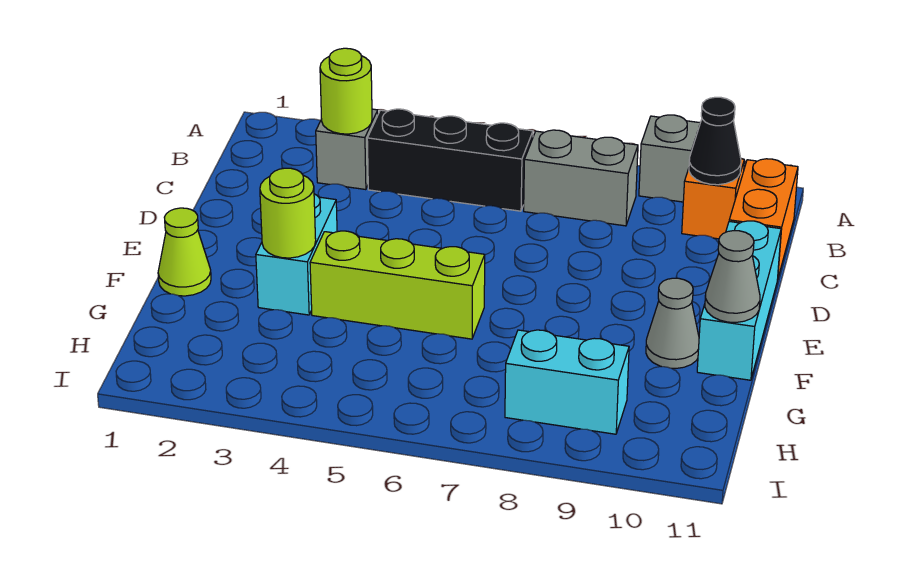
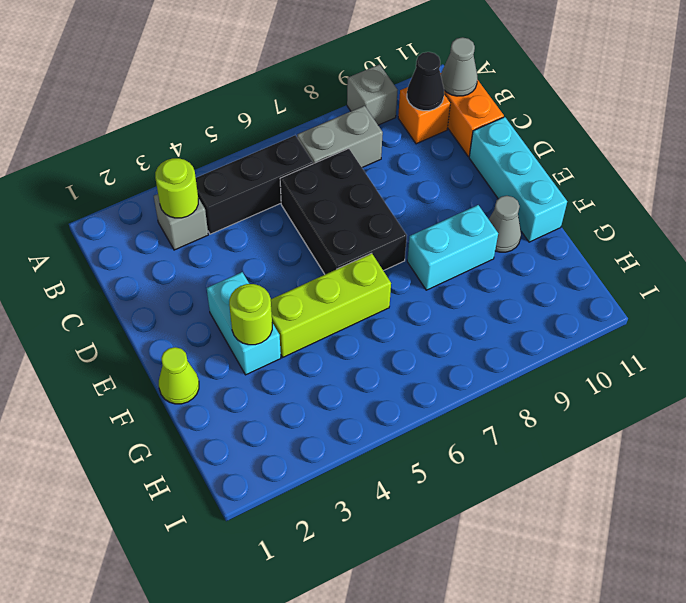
none -> black 2x3 brick [280,149,407,274]
grey 1x1 cone [705,231,760,322] -> grey 1x1 cone moved to [441,37,478,96]
cyan 1x2 brick [505,330,629,434] -> cyan 1x2 brick moved to [407,205,498,290]

